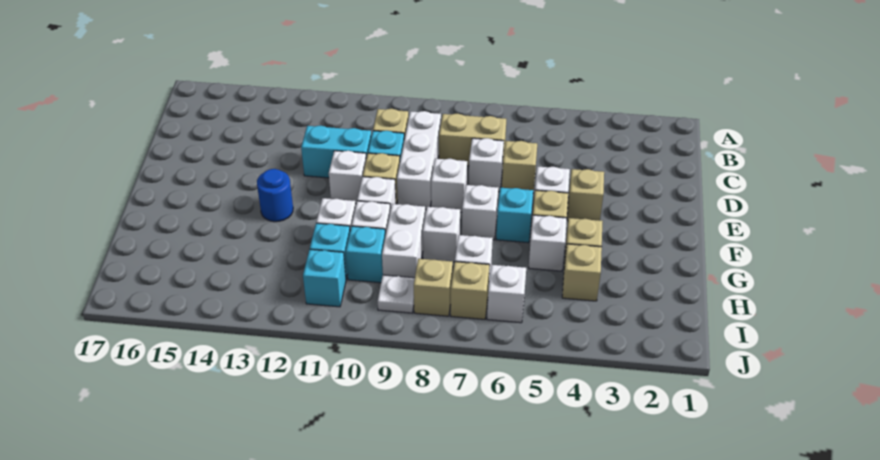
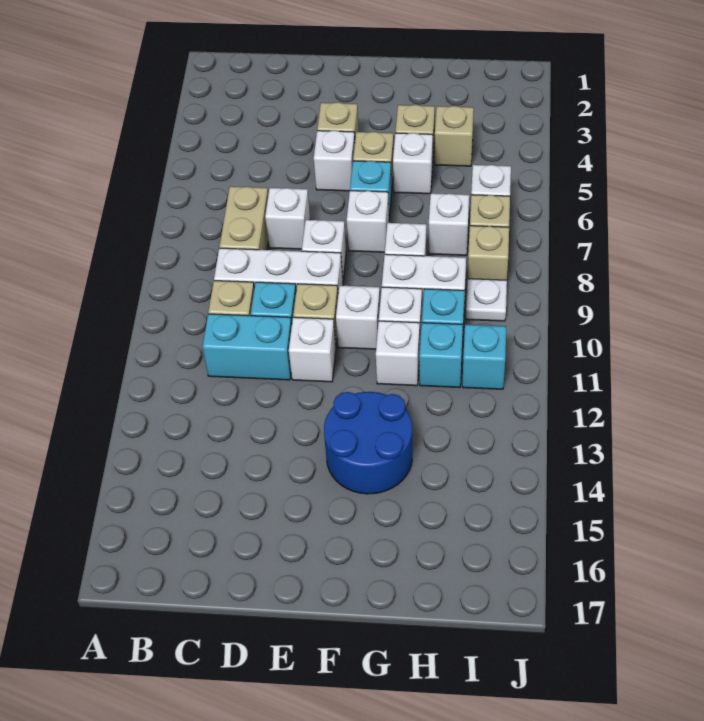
tan 1x1 brick [502,141,537,193] -> none
cyan 1x2 brick [301,126,371,178] -> cyan 1x2 brick turned to [203,314,292,380]
blue 1x1 round brick [257,169,293,222] -> blue 2x2 round brick [324,392,412,494]

